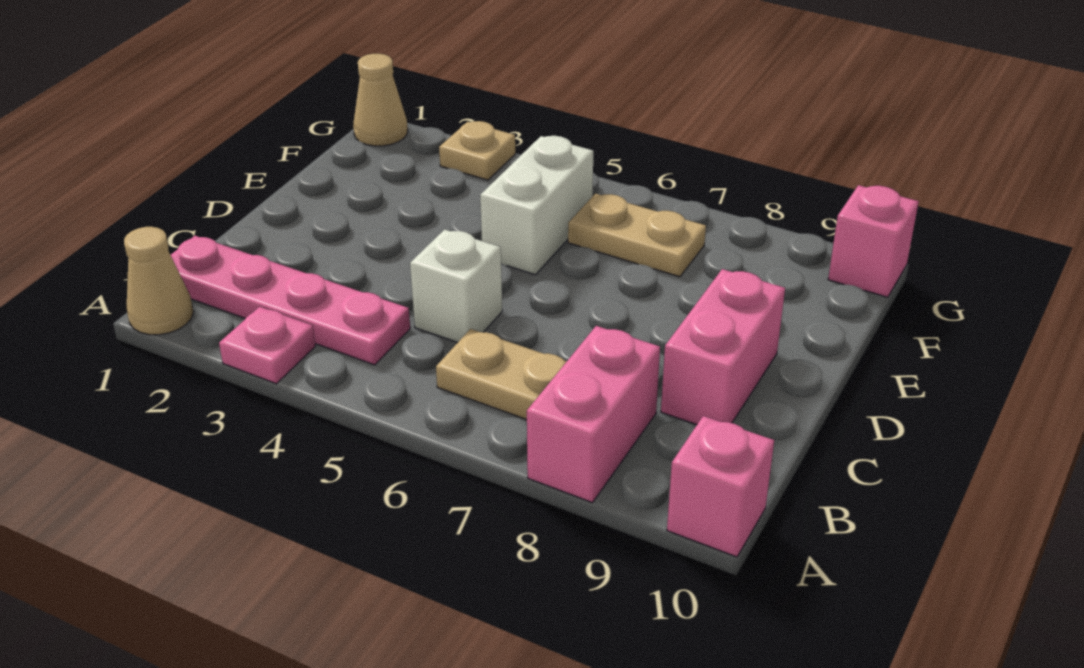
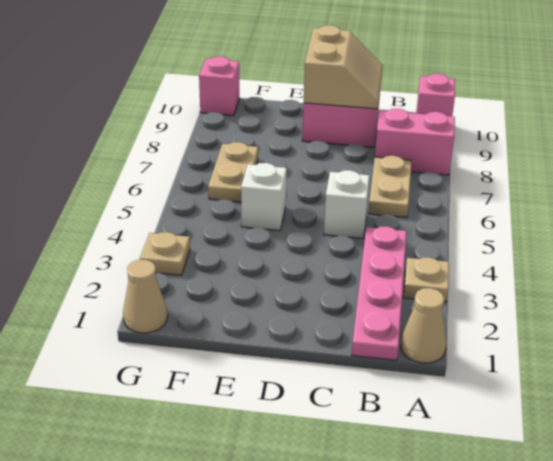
pink 1x1 plate [219,307,315,384] -> tan 1x1 plate [404,257,449,302]
none -> tan 2x2 slope [304,25,383,109]
white 1x2 brick [480,136,593,275] -> white 1x1 brick [241,163,287,231]

